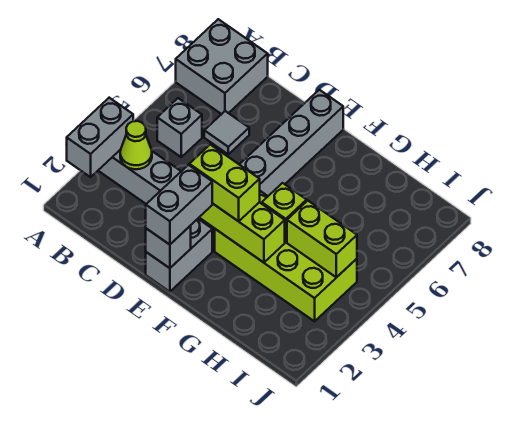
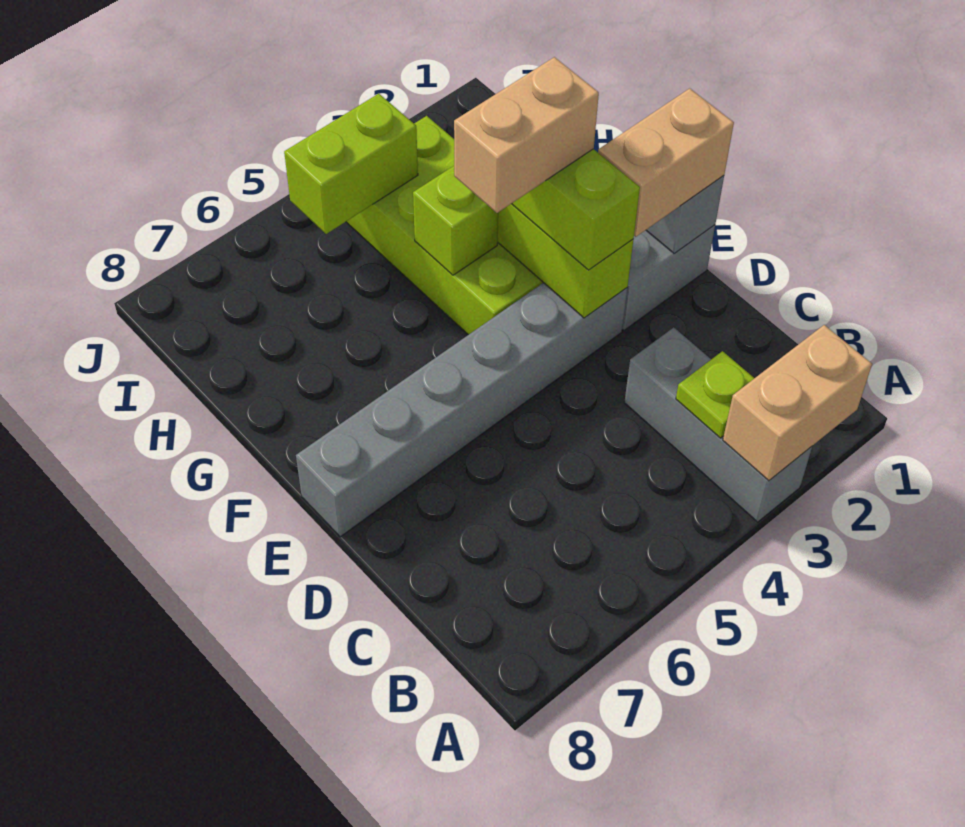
grey 1x2 brick [67,98,133,177] -> tan 1x2 brick [723,325,872,481]
grey 2x2 brick [176,19,268,114] -> none
lime 1x1 cone [120,121,152,169] -> lime 1x1 plate [676,351,754,438]
grey 1x1 brick [157,98,202,157] -> none
grey 1x1 tile [204,111,249,154] -> none
grey 1x2 brick [146,165,212,245] -> tan 1x2 brick [598,88,734,237]
none -> tan 1x2 brick [454,57,599,213]
lime 1x2 brick [287,201,357,277] -> lime 1x2 brick turned to [284,94,418,234]

